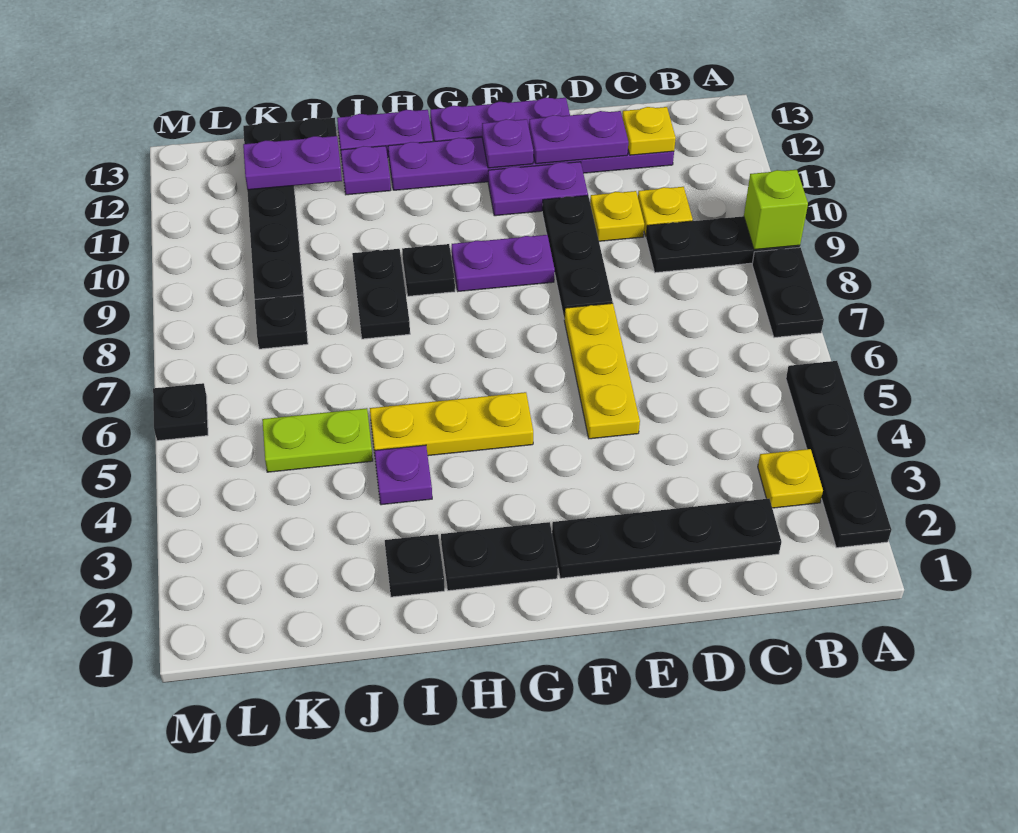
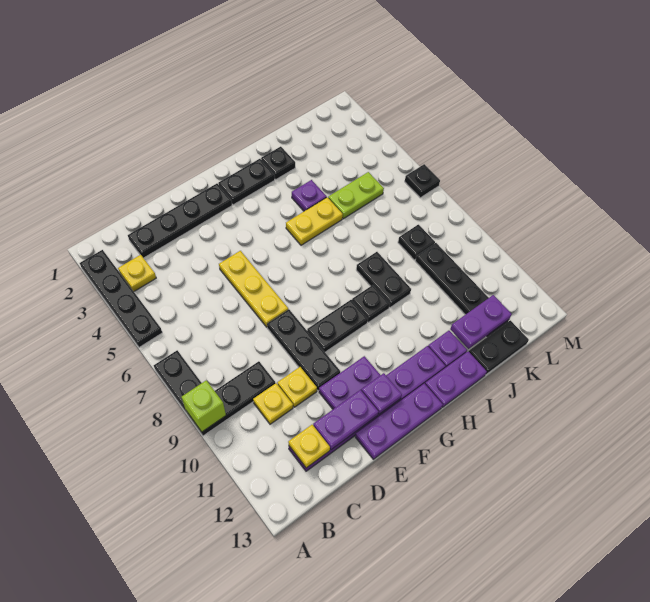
purple 1x2 plate [452,235,555,291] -> black 1x2 plate [307,300,368,352]
yellow 1x3 plate [370,392,533,456] -> yellow 1x2 plate [286,197,343,245]

